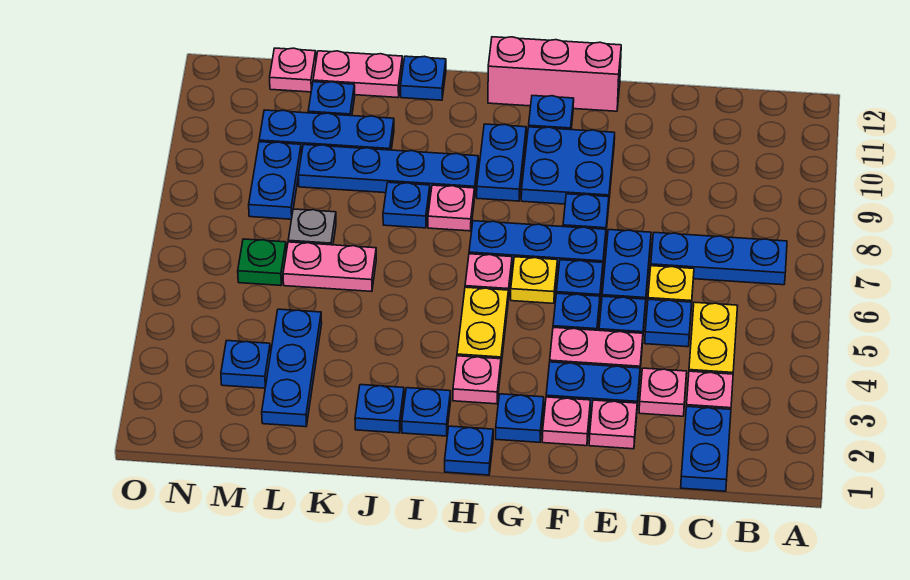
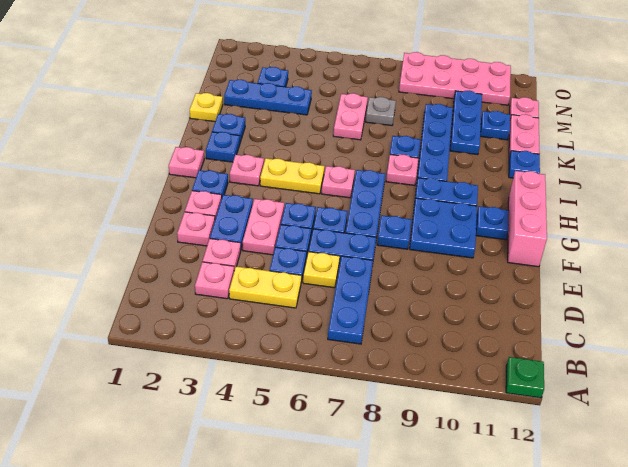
blue 1x2 plate [681,406,731,491] -> none
yellow 1x1 plate [511,257,557,303] -> yellow 1x1 plate moved to [190,93,223,122]
blue 1x1 plate [445,426,493,475] -> pink 1x1 plate [169,147,204,178]
green 1x1 plate [238,239,286,286] -> green 1x1 plate moved to [506,357,544,398]
blue 1x2 plate [249,142,301,219] -> none
none -> pink 2x4 plate [399,52,511,105]

